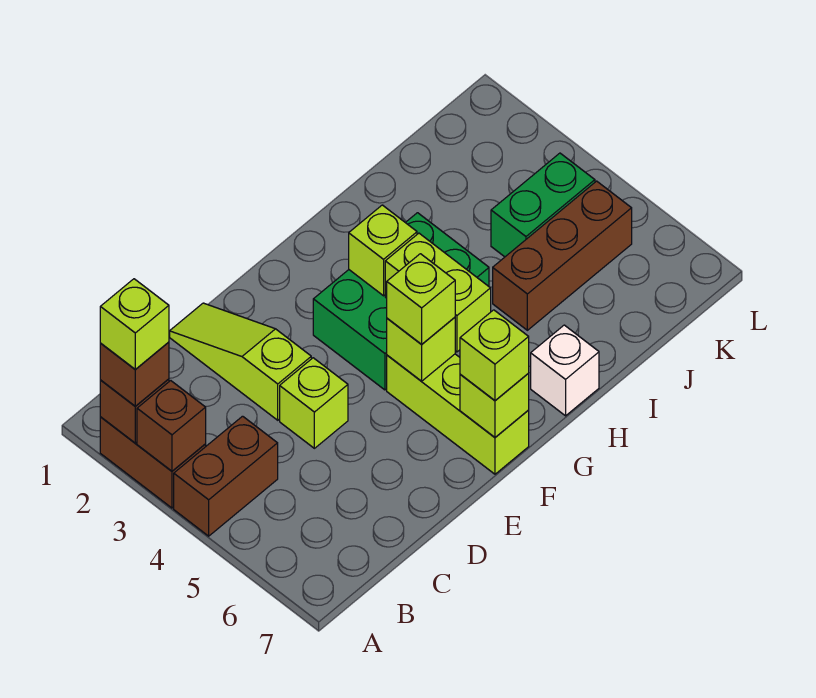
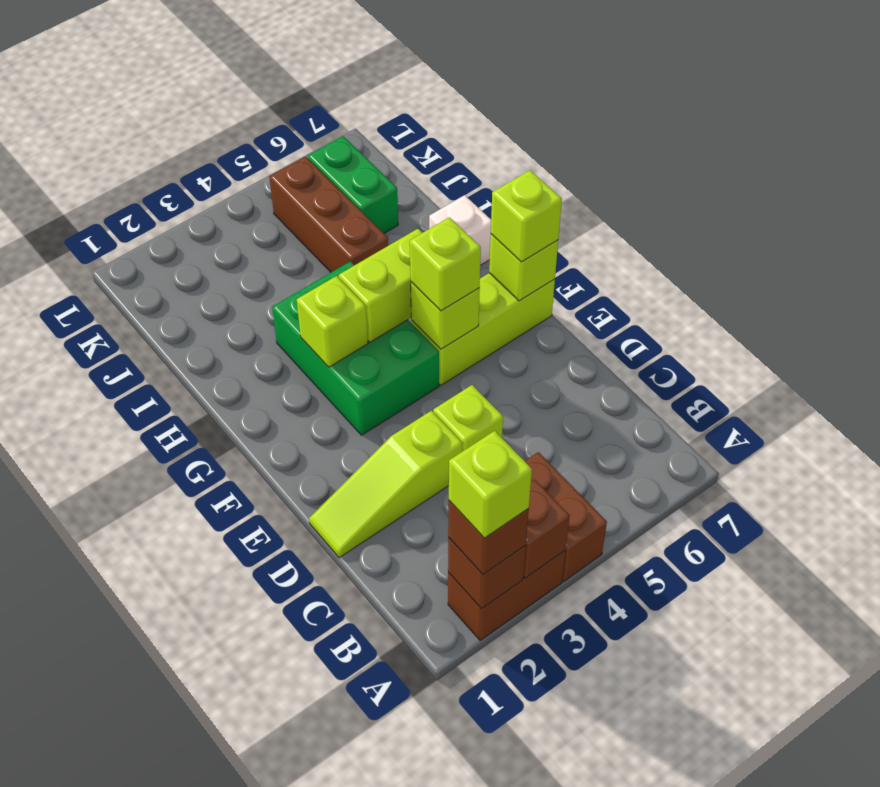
green 1x2 brick [491,153,595,257] -> green 1x2 brick moved to [308,136,398,233]

